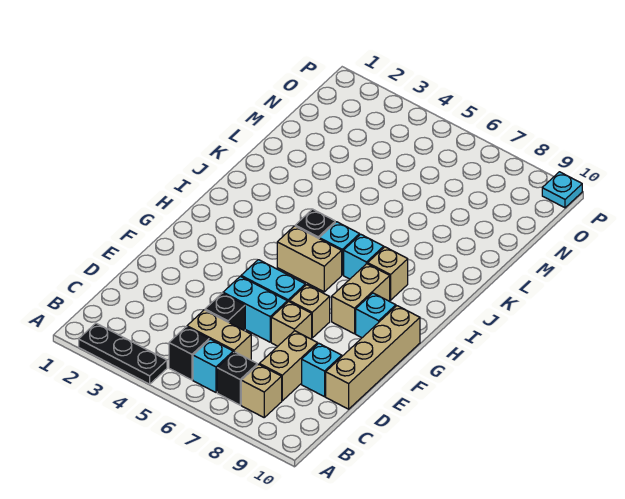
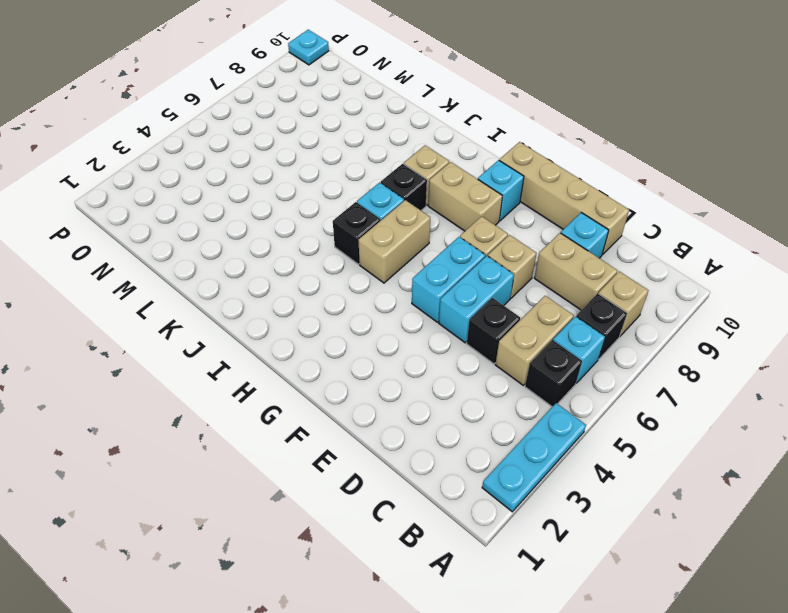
black 1x3 plate [79,323,167,384] -> cyan 1x3 plate [482,403,586,512]
cyan 1x1 brick [344,234,384,279] -> black 1x1 brick [381,164,427,210]

